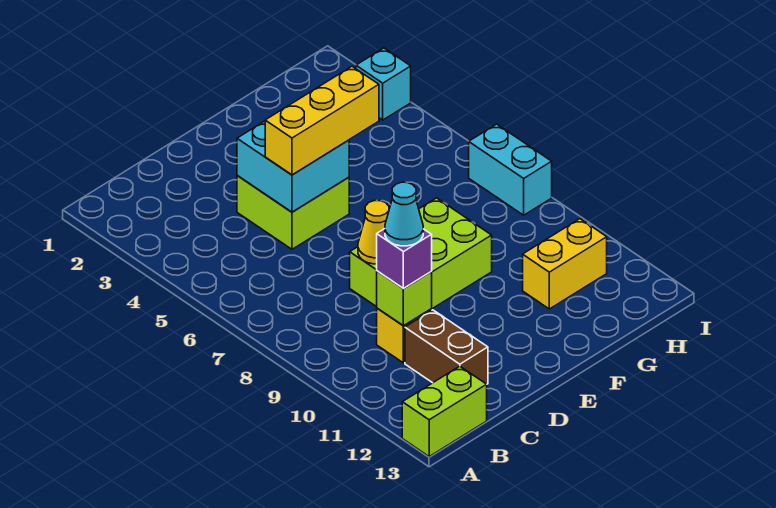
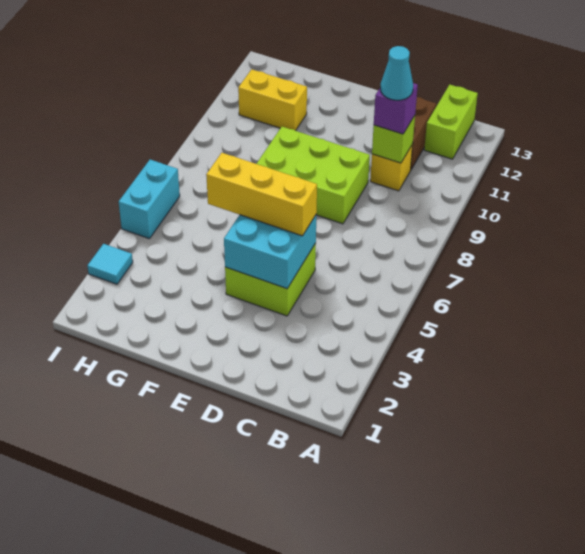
lime 1x2 brick [402,366,487,456] -> lime 1x2 brick turned to [424,85,478,159]
yellow 1x1 cone [358,201,389,264] -> none
cyan 1x1 brick [356,48,411,120] -> cyan 1x1 tile [88,244,133,284]
cyan 1x2 brick [469,124,552,215] -> cyan 1x2 brick moved to [119,160,180,239]

